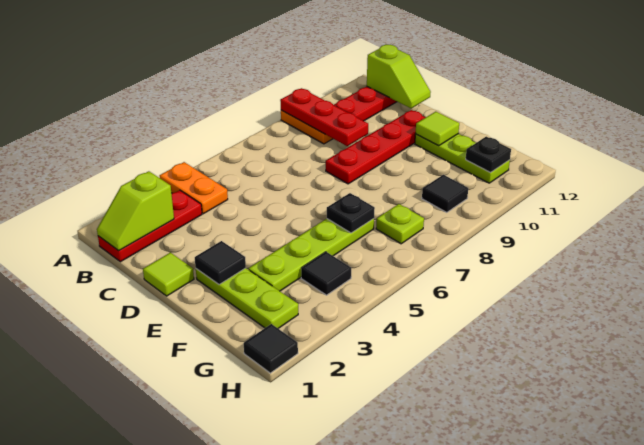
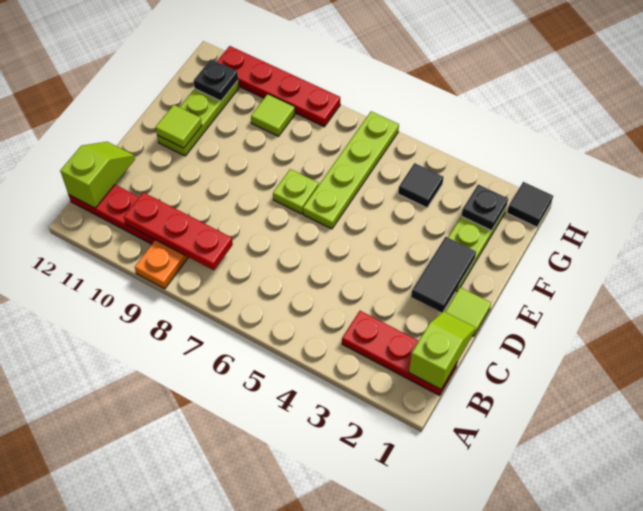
orange 1x2 plate [160,162,228,214] -> none
red 1x3 plate [280,88,368,146] -> red 1x3 plate turned to [124,192,233,270]
lime 1x2 slope [97,171,174,251] -> lime 1x2 slope turned to [409,312,476,389]
red 1x4 plate [326,110,426,184] -> red 1x4 plate moved to [217,46,340,127]
black 1x1 tile [195,241,246,284] -> black 1x2 tile [411,237,476,313]
lime 1x4 plate [248,219,374,291] -> lime 1x4 plate turned to [303,111,399,229]
black 1x1 plate [327,193,375,233] -> black 1x1 plate moved to [461,184,508,231]
lime 1x1 plate [376,204,424,244] -> lime 1x1 plate moved to [273,169,319,214]
black 1x1 tile [422,175,468,212] -> lime 1x1 tile [251,94,295,136]

